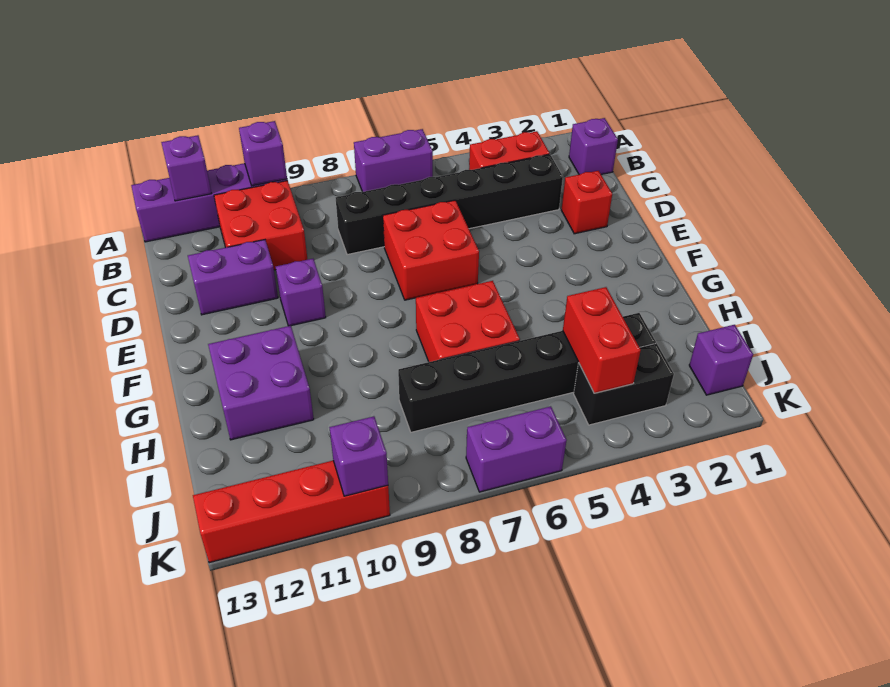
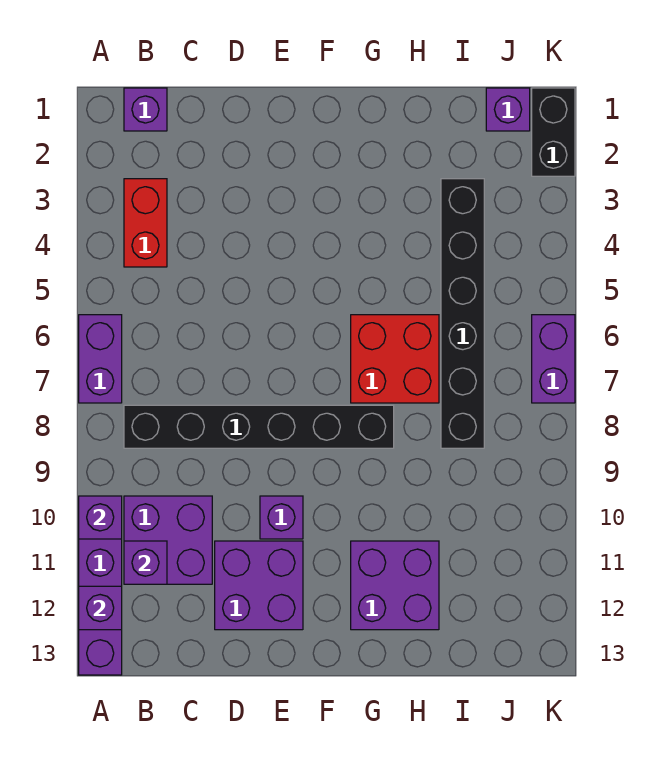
red 2x2 brick [214,181,308,270] -> purple 2x2 brick [124,496,212,584]
black 1x6 brick [336,154,563,255] -> black 1x6 brick turned to [124,405,394,448]
red 1x1 brick [561,171,612,234] -> none
red 2x2 brick [383,200,479,300] -> none
purple 1x2 brick [188,240,278,315] -> purple 2x2 brick [215,541,303,630]
red 1x2 brick [563,287,641,393] -> none
black 1x2 brick [574,343,674,425] -> black 1x2 brick moved to [532,88,575,176]
red 1x4 brick [193,461,390,563] -> none
purple 1x1 brick [329,416,388,496] -> purple 1x1 brick moved to [124,541,167,584]

